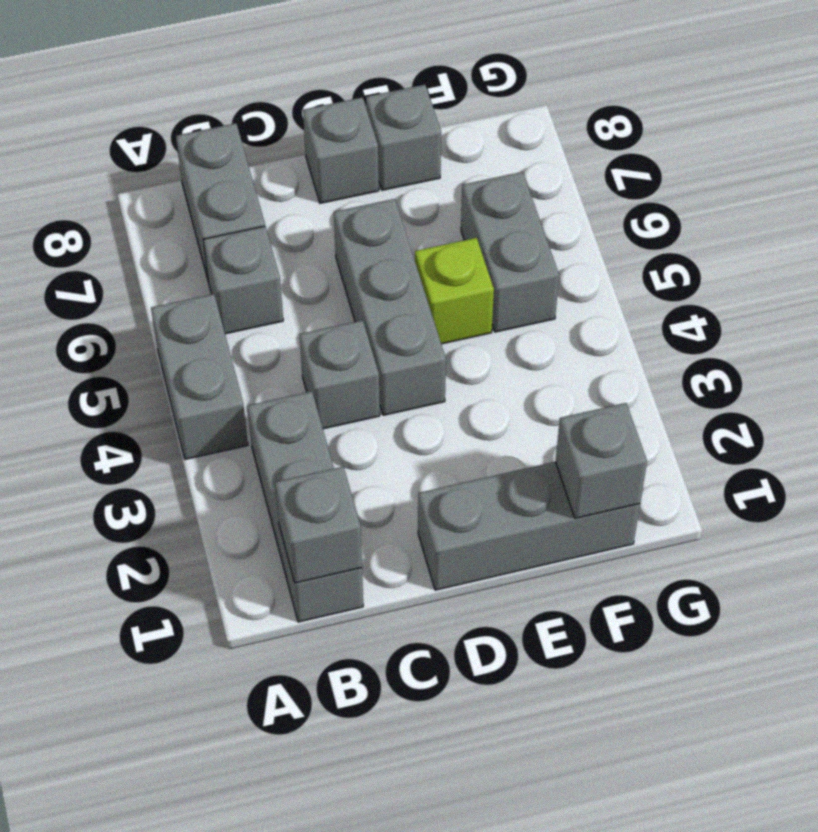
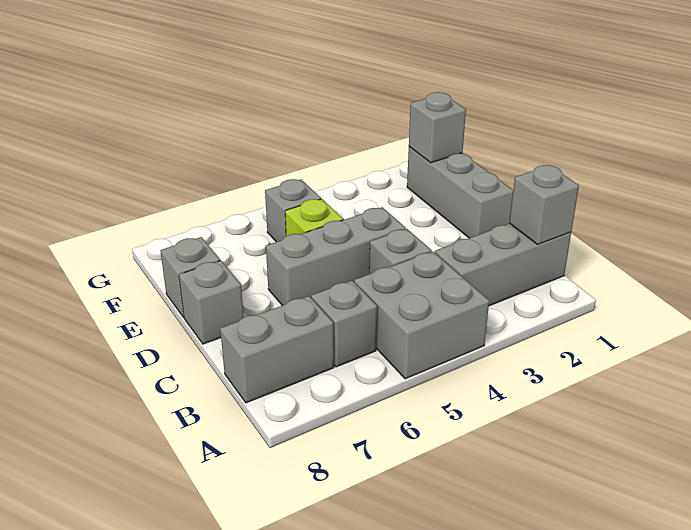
grey 1x2 brick [151,294,248,459] -> grey 2x2 brick [354,251,489,379]
grey 1x2 brick [461,172,559,332] -> grey 1x1 brick [265,179,321,242]

